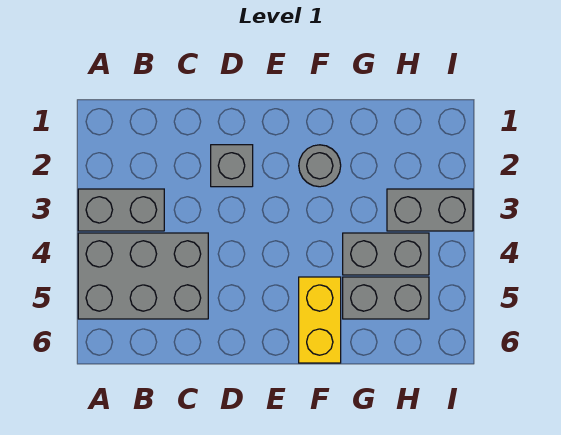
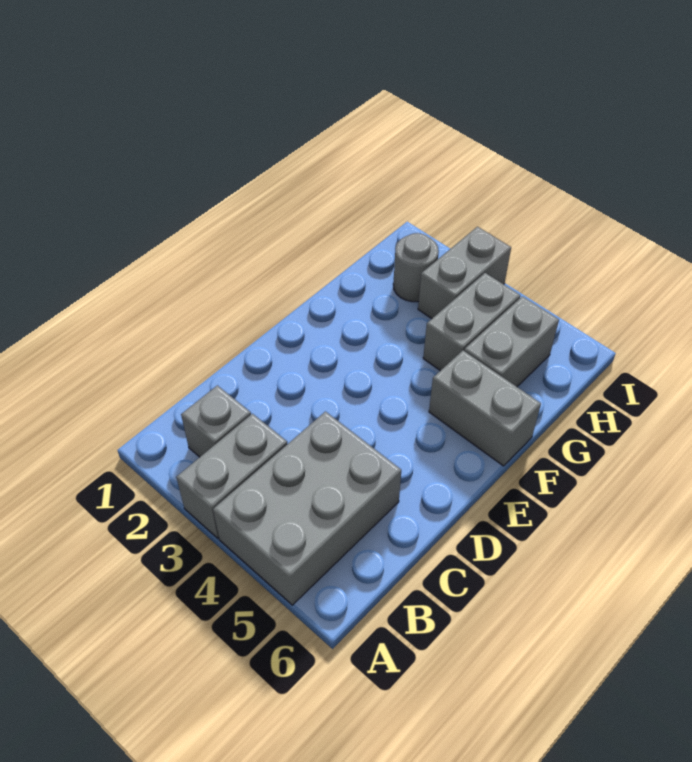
grey 1x1 brick [211,145,253,187] -> grey 1x1 brick moved to [181,385,251,457]
grey 1x1 round brick [299,145,341,187] -> grey 1x1 round brick moved to [393,233,439,302]
yellow 1x2 brick [299,277,341,363] -> grey 1x2 brick [429,351,541,466]

